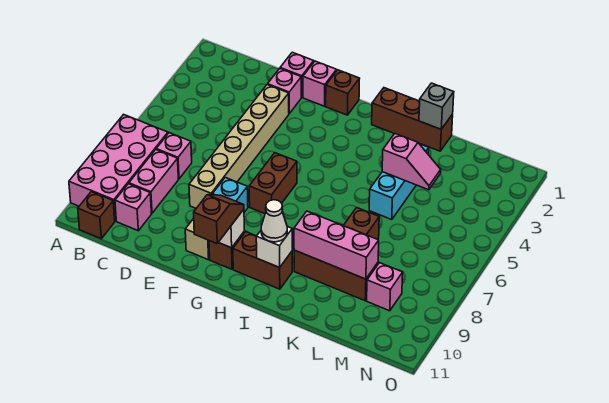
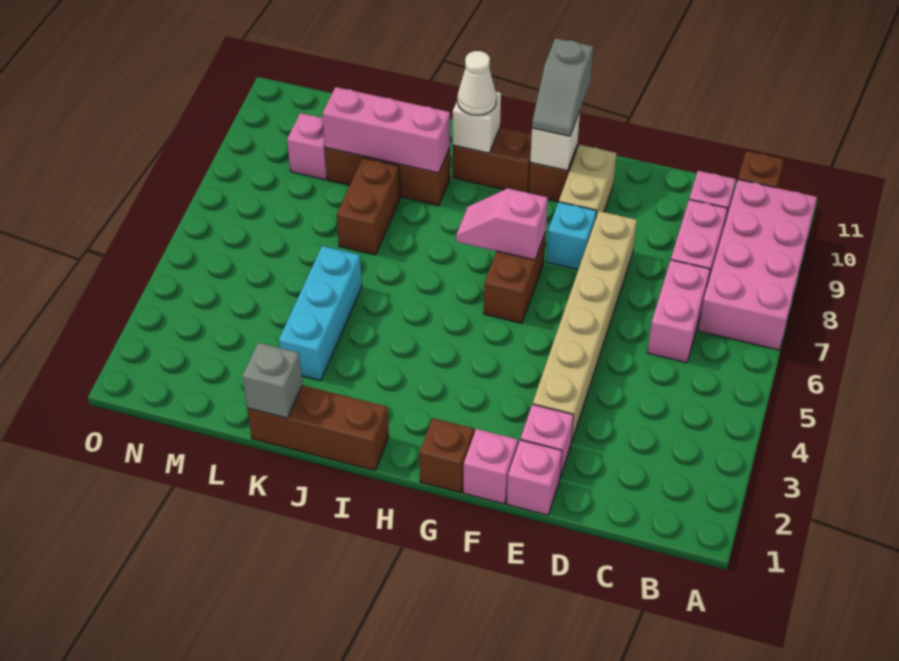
pink 1x1 brick [156,133,192,179] -> pink 1x2 brick [647,260,710,363]
brown 1x2 slope [194,195,244,244] -> grey 1x2 slope [532,38,593,136]
pink 1x2 slope [382,134,441,190] -> pink 1x2 slope moved to [456,188,548,260]

